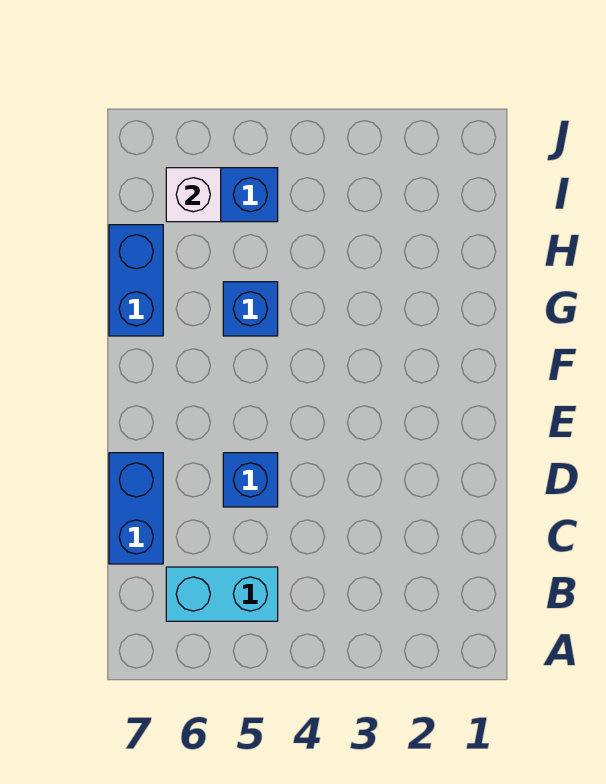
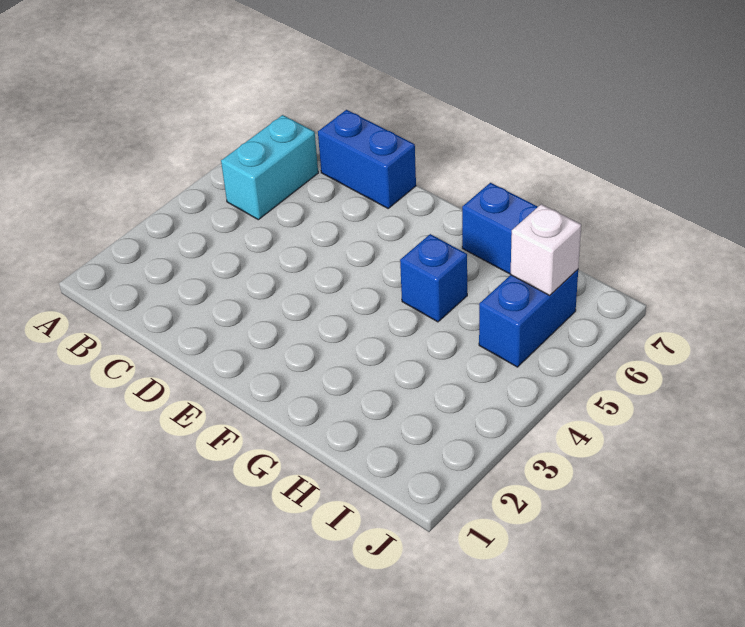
blue 1x1 brick [223,453,278,507] -> none

